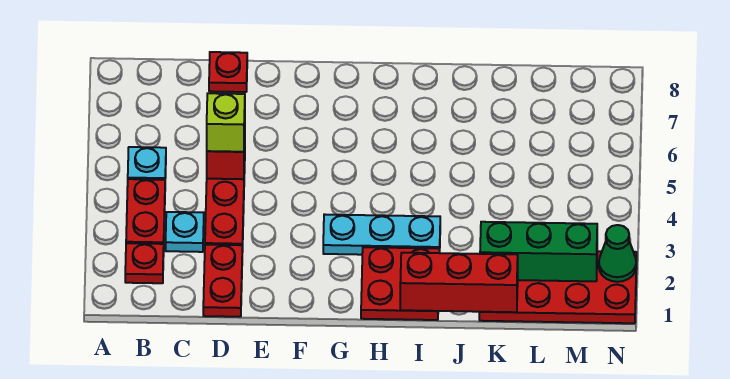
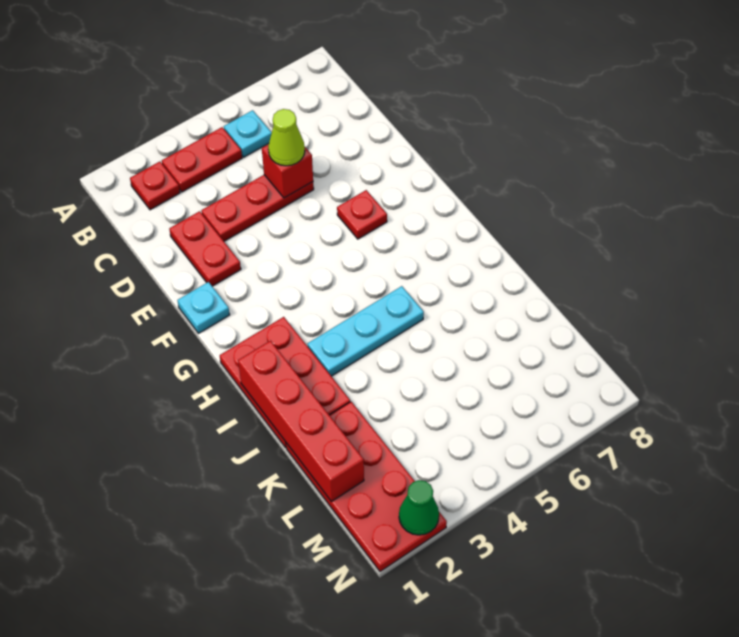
cyan 1x1 plate [166,212,204,252] -> cyan 1x1 plate moved to [177,282,230,333]
red 1x2 plate [203,245,242,317] -> red 1x2 plate turned to [169,211,241,286]
lime 1x1 brick [207,93,245,152] -> lime 1x1 cone [268,109,305,166]
red 1x1 plate [209,52,247,92] -> red 1x1 plate moved to [337,190,387,239]
cyan 1x3 plate [323,214,440,255] -> cyan 1x3 plate turned to [308,286,424,376]
red 2x2 plate [361,247,440,320] -> red 2x3 plate [220,317,350,448]
red 1x3 brick [400,253,518,312] -> red 1x4 brick [238,341,364,502]
green 1x3 brick [480,222,597,281] -> none

